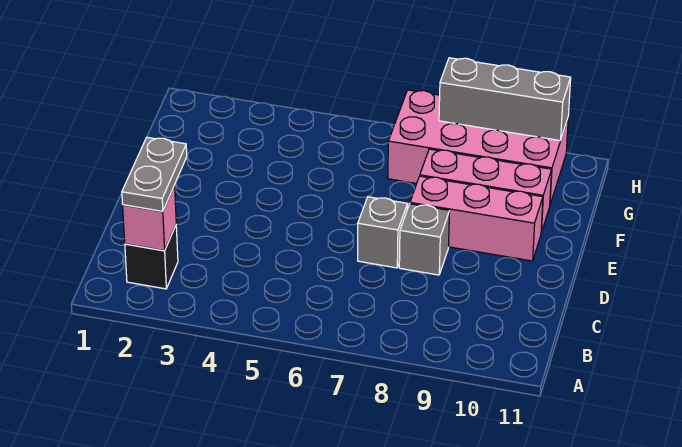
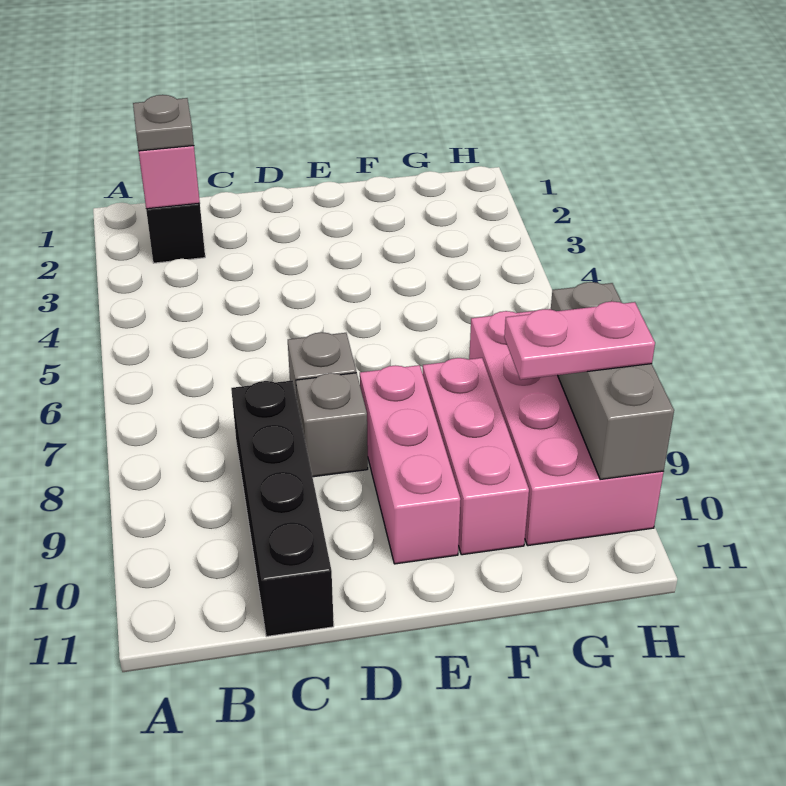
grey 1x2 plate [122,137,187,211] -> grey 1x1 plate [133,95,194,151]
none -> black 1x4 brick [231,380,334,637]
none -> pink 1x2 plate [504,301,655,380]

